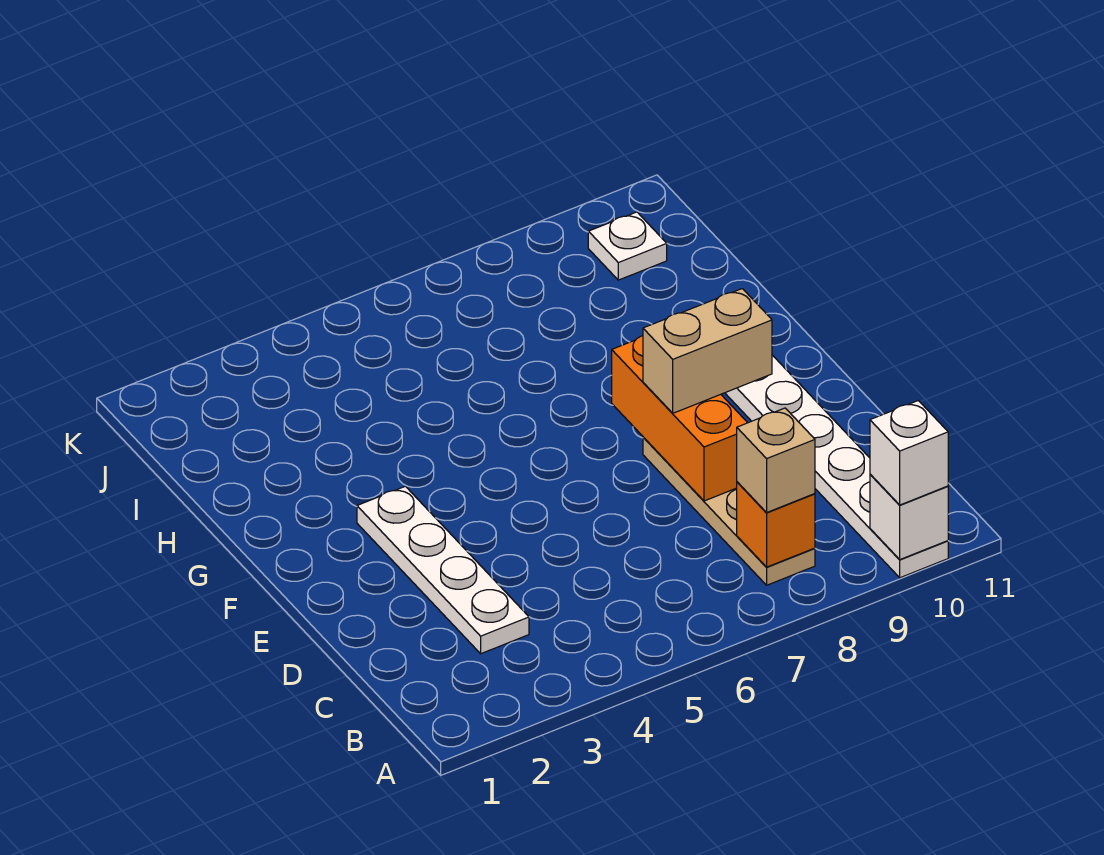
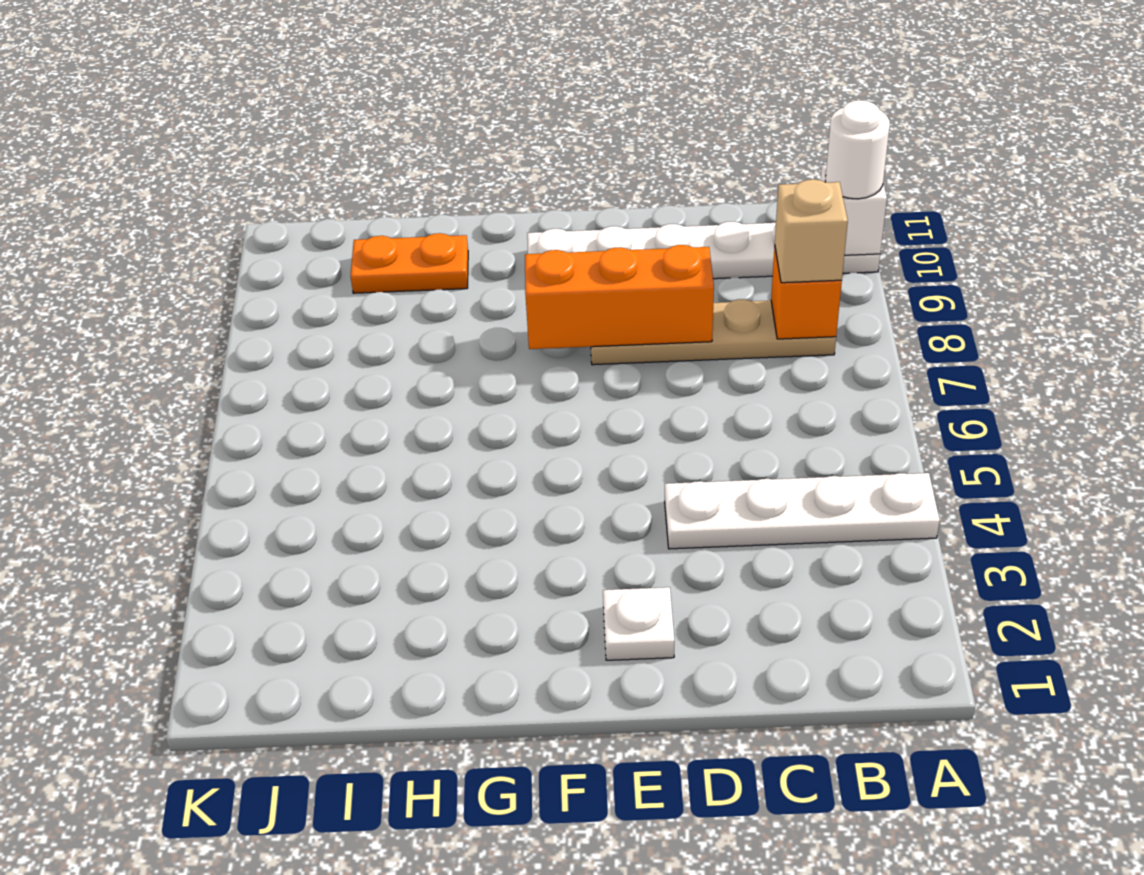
white 1x1 brick [870,401,948,505] -> white 1x1 round brick [825,100,890,199]
white 1x4 plate [357,486,529,654] -> white 1x4 plate moved to [665,473,940,549]
tan 1x2 brick [643,289,772,413] -> none
none -> orange 1x2 plate [351,233,468,293]
white 1x1 plate [588,212,667,280] -> white 1x1 plate moved to [603,587,674,660]

